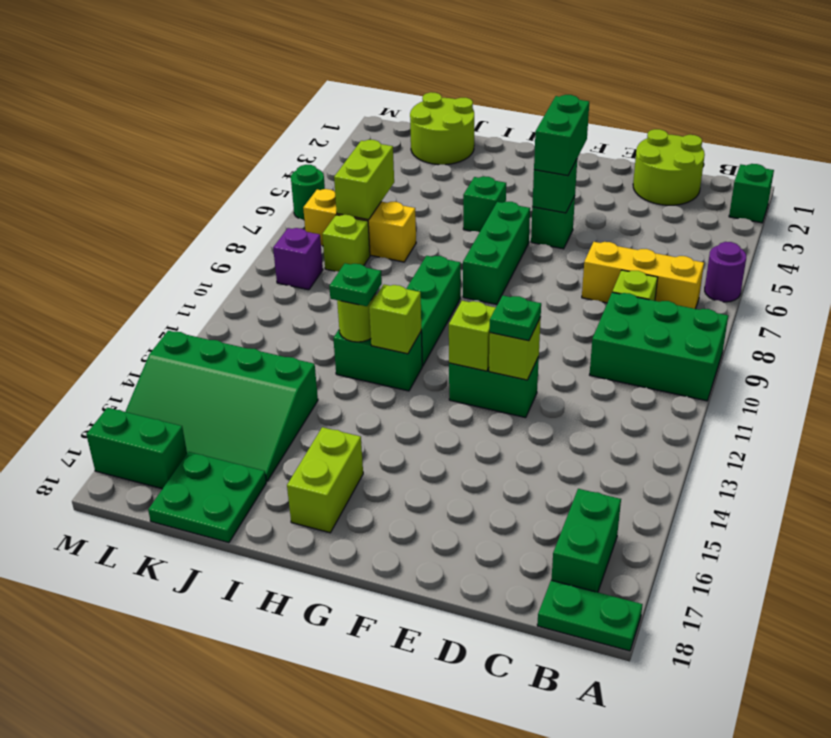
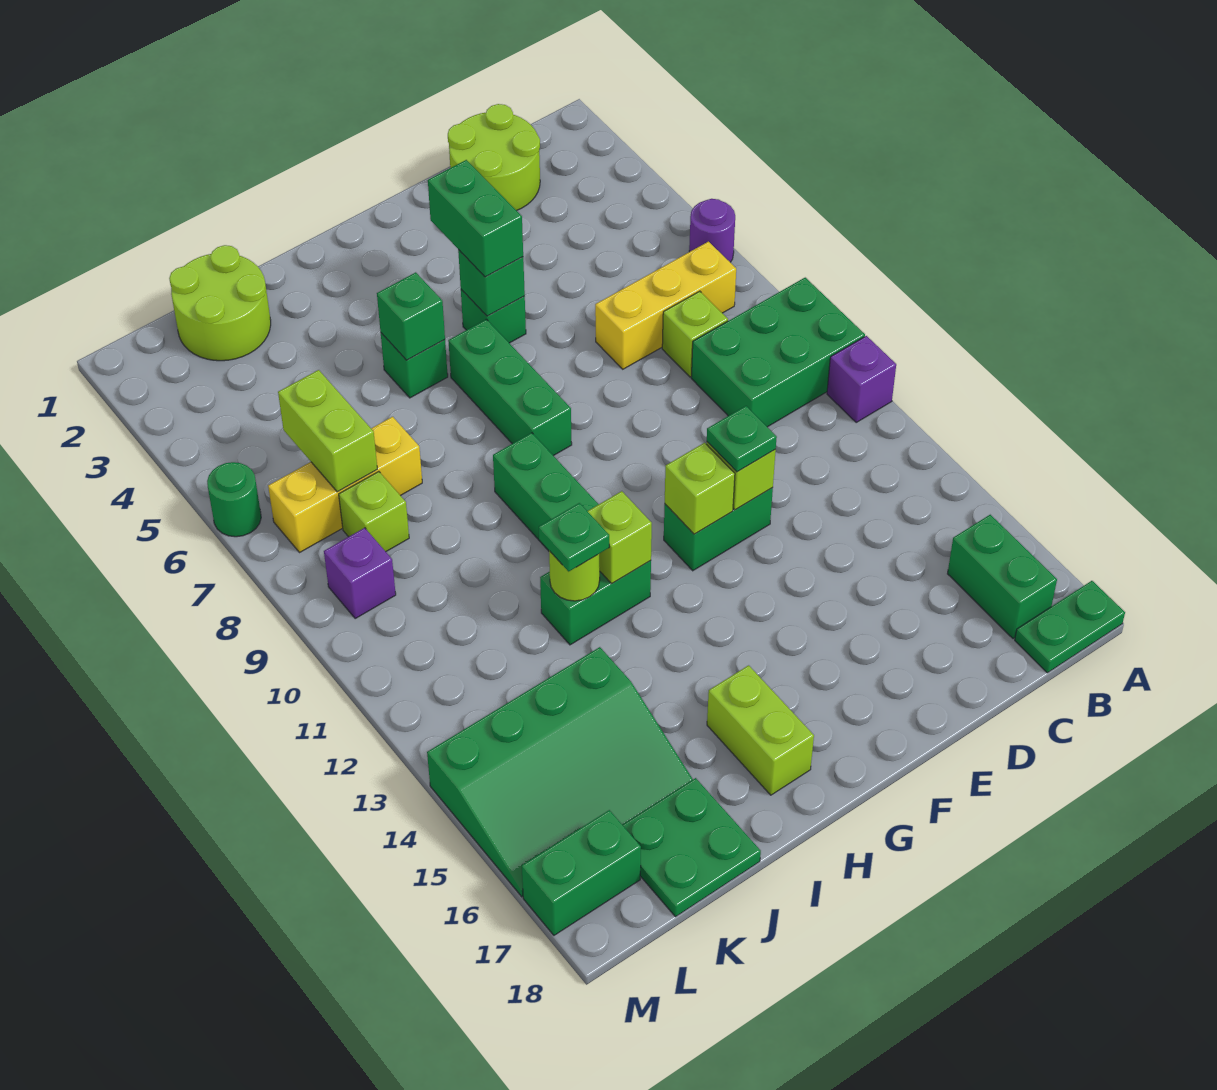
green 1x1 brick [729,164,774,223] -> green 1x1 brick moved to [377,272,445,360]
none -> purple 1x1 brick [827,336,896,422]

